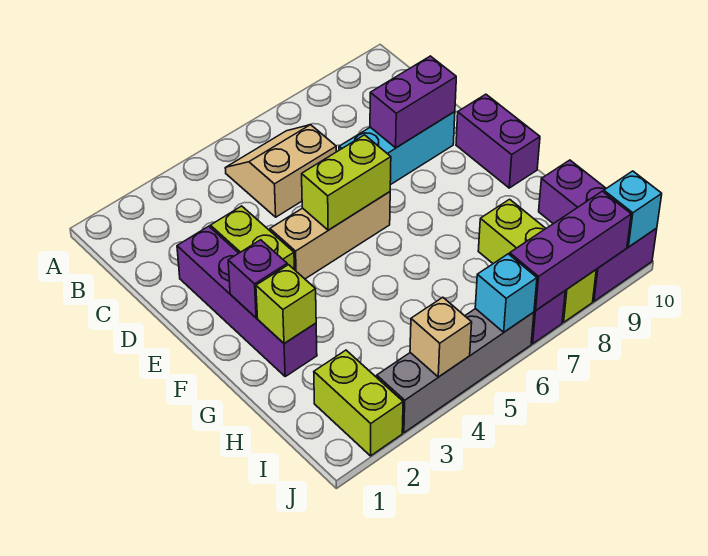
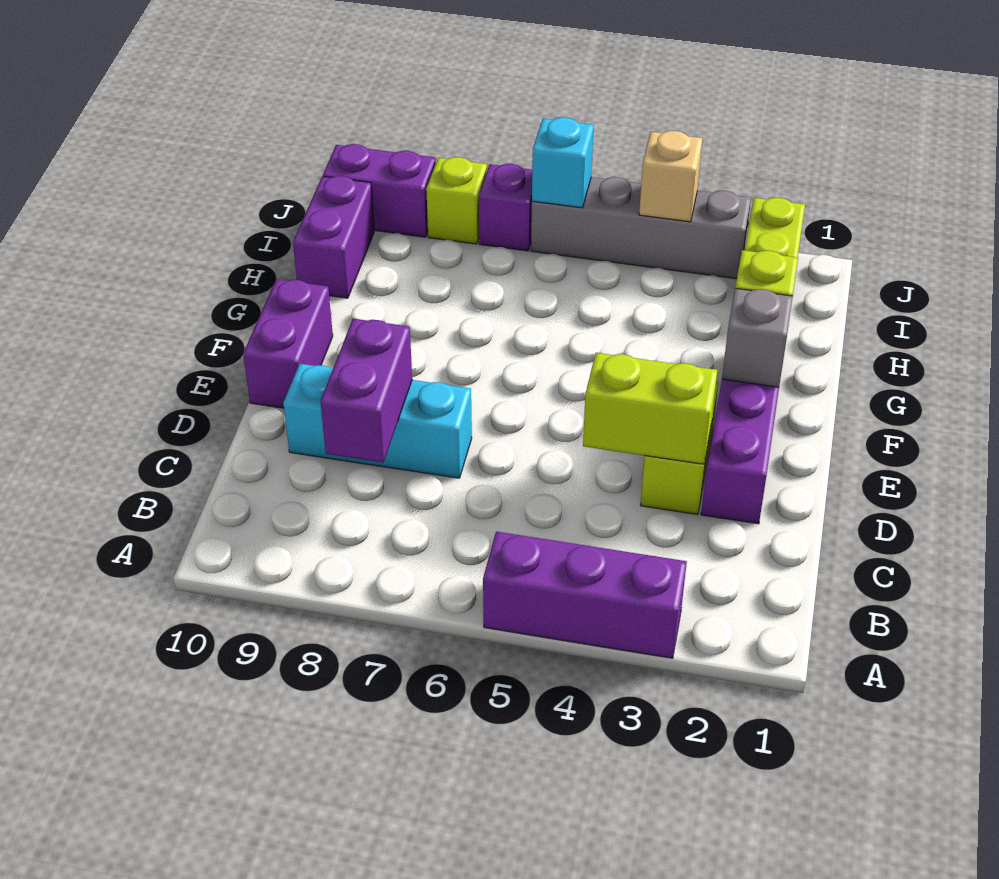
tan 2x2 slope [225,125,336,217] -> none
purple 1x2 brick [370,56,456,148] -> purple 1x2 brick turned to [320,319,412,463]
tan 1x3 brick [270,192,390,279] -> none
lime 1x2 brick [302,135,391,230] -> lime 1x2 brick moved to [583,353,717,464]
purple 1x1 brick [228,240,287,318] -> grey 1x1 brick [722,288,793,387]
lime 1x3 brick [478,199,596,322] -> lime 1x1 brick [426,157,487,244]
purple 1x3 brick [510,191,631,311] -> purple 1x3 brick moved to [483,532,687,658]
cyan 1x1 brick [604,171,662,247] -> none

